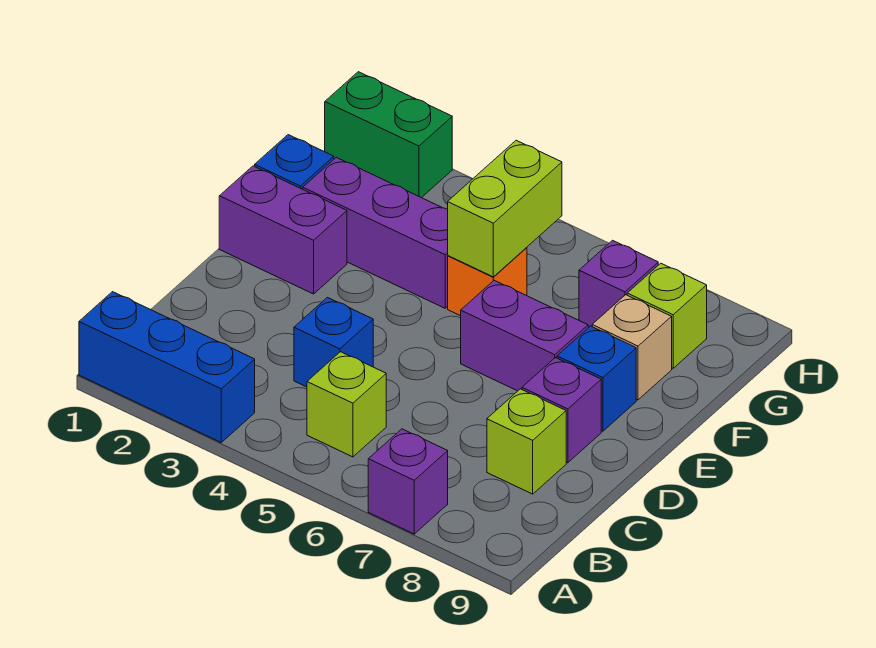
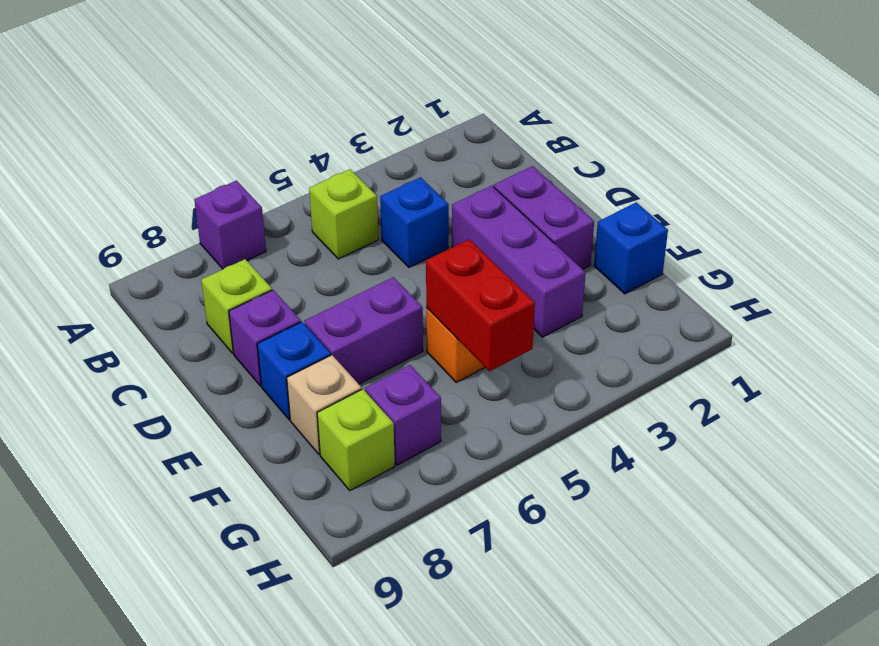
blue 1x3 brick [79,292,255,442] -> none
purple 1x2 brick [219,166,347,294] -> purple 1x2 brick turned to [494,166,594,269]
purple 1x3 brick [303,157,448,308] -> purple 1x3 brick turned to [452,186,586,337]
lime 1x2 brick [448,140,562,277] -> red 1x2 brick [426,239,535,371]
green 1x2 brick [325,72,452,198] -> none

